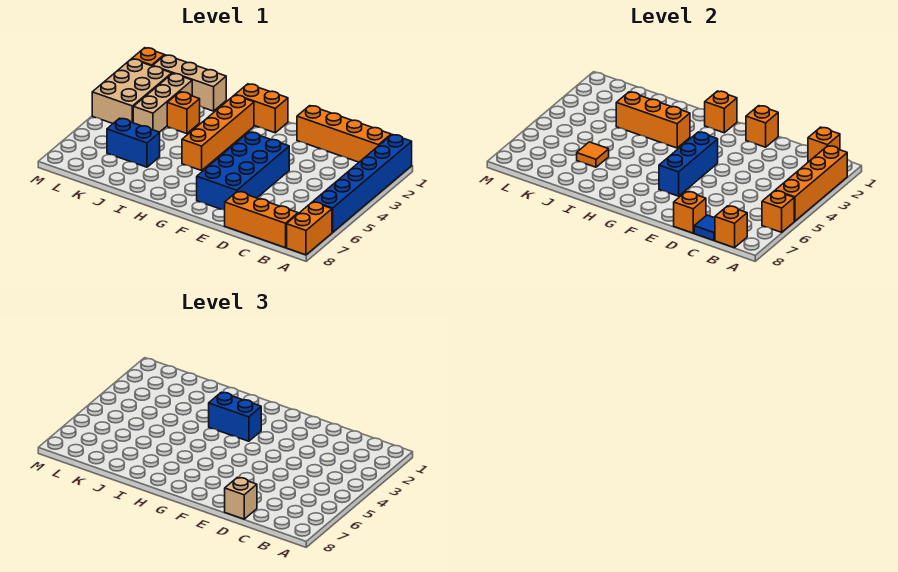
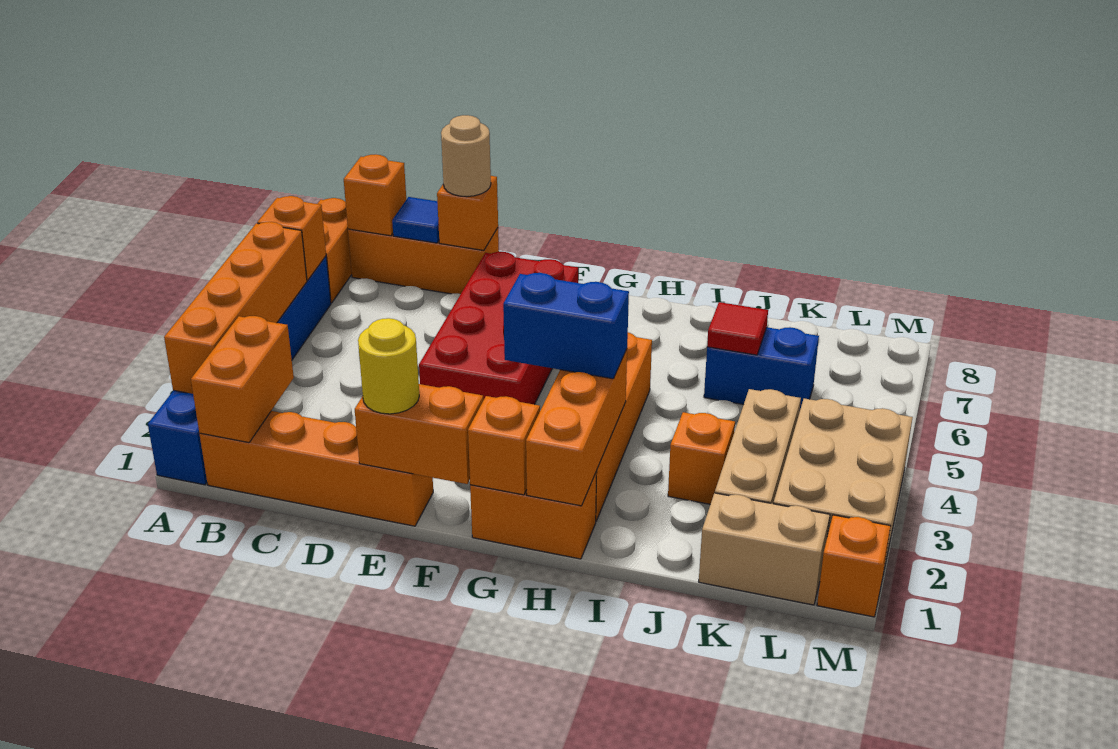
orange 1x1 brick [808,127,840,162] -> orange 1x2 brick [191,316,294,443]
tan 1x1 brick [225,477,257,519] -> tan 1x1 round brick [441,115,491,197]
orange 1x1 brick [746,106,778,147] -> orange 1x2 brick [355,384,483,484]
none -> yellow 1x1 round brick [358,318,419,414]
blue 2x4 brick [197,132,289,210] -> red 2x4 brick [419,252,578,405]
blue 1x3 brick [659,132,718,196] -> none
orange 1x3 brick [616,92,690,148] -> orange 1x3 brick turned to [526,349,627,506]
tan 1x3 brick [153,55,226,111] -> tan 1x2 brick [699,493,830,605]
orange 1x1 tile [577,142,609,167] -> red 1x1 tile [707,302,768,355]

